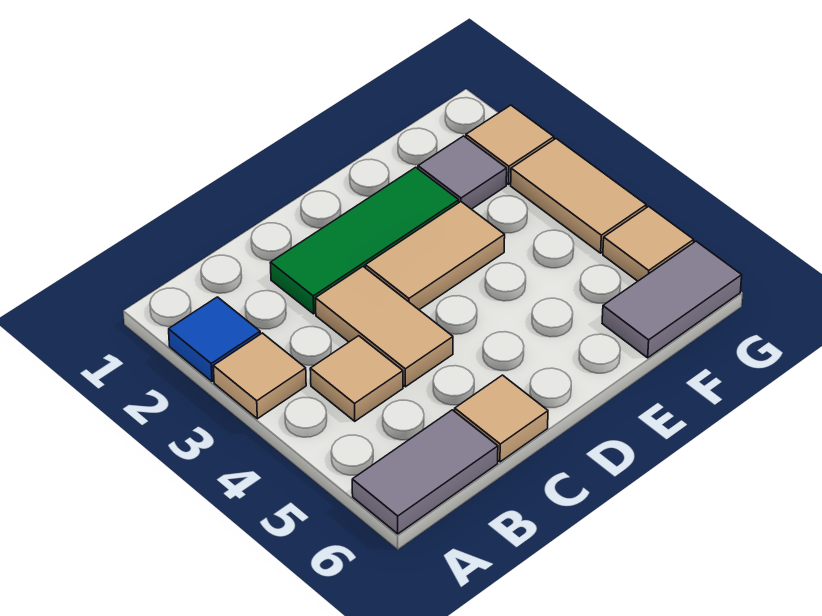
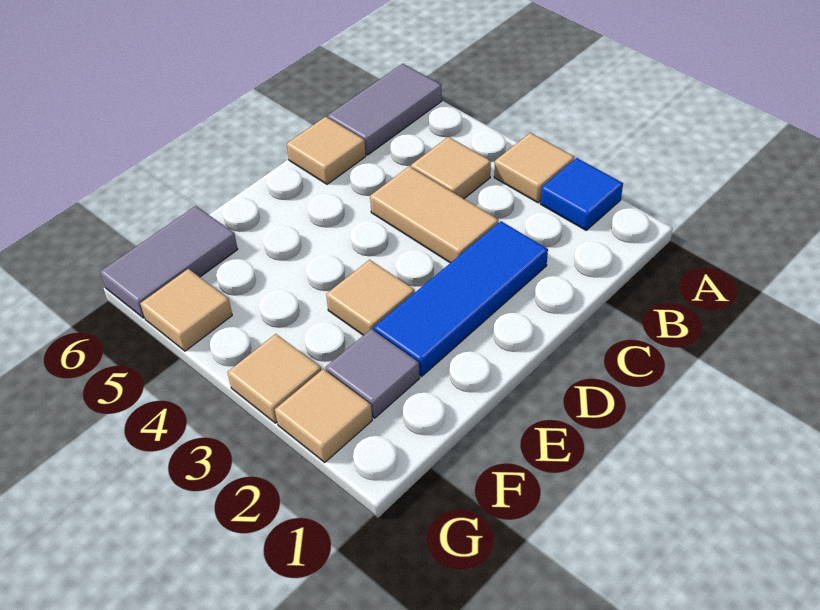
green 1x3 tile [270,167,459,314] -> blue 1x3 tile [374,221,548,376]
tan 1x2 tile [365,202,505,310] -> tan 1x1 tile [326,260,415,335]
tan 1x2 tile [511,139,646,253] -> tan 1x1 tile [227,334,321,423]

